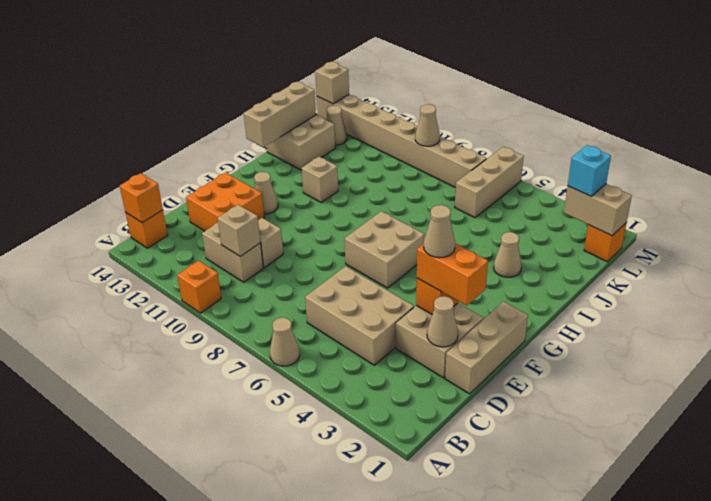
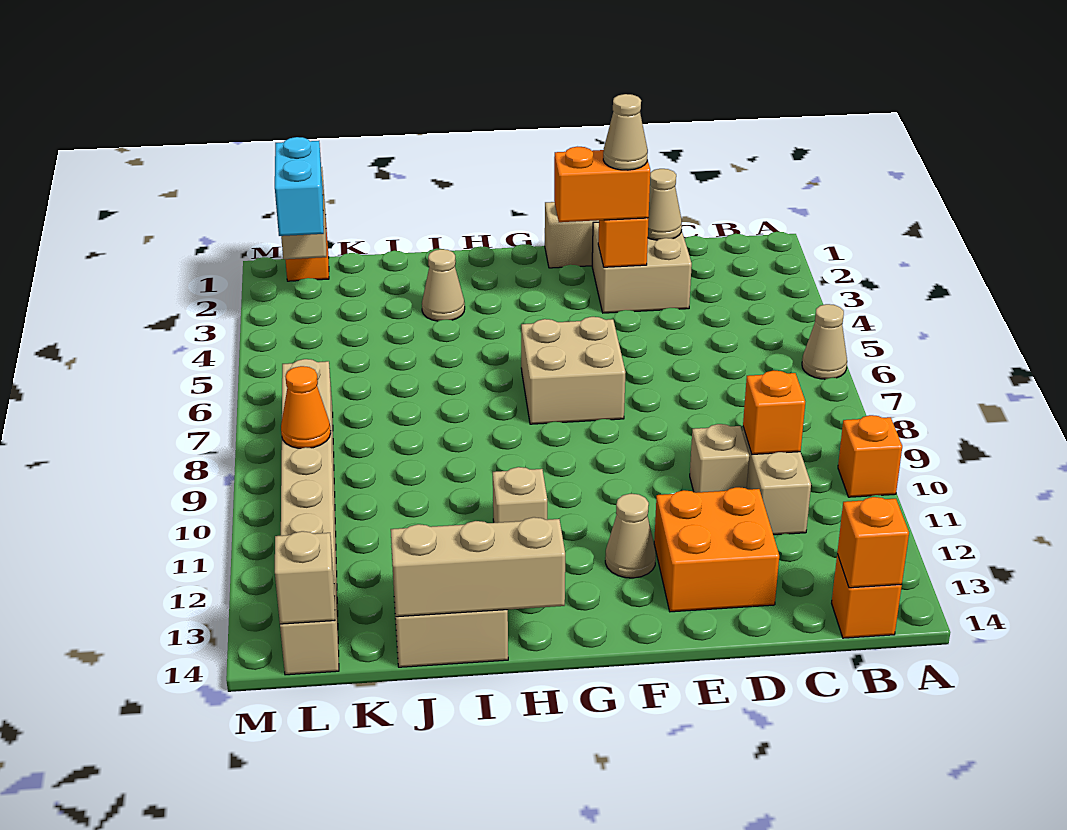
tan 2x3 brick [305,266,414,365] -> none
tan 1x1 brick [218,205,261,256] -> orange 1x1 brick [743,370,805,454]
orange 1x2 brick [417,243,488,306] -> orange 1x2 brick turned to [554,147,650,222]
tan 1x3 brick [455,147,524,218] -> none
tan 1x1 cone [327,106,347,145] -> none
cyan 1x1 brick [568,145,611,196] -> cyan 1x2 brick [275,137,324,236]
tan 1x1 cone [415,104,440,146] -> orange 1x1 cone [281,366,331,448]

